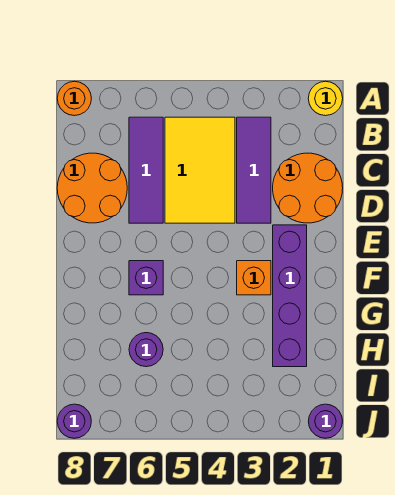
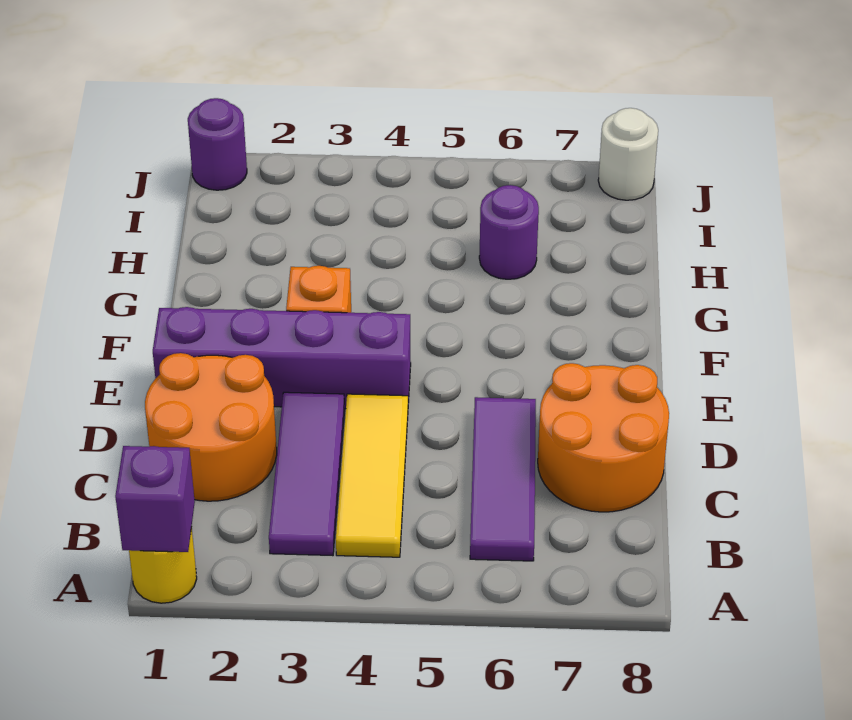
orange 1x1 round brick [57,81,91,116] -> none
yellow 2x3 tile [165,117,235,223] -> yellow 1x3 tile [336,394,408,557]
purple 1x4 brick [273,225,307,367] -> purple 1x4 brick turned to [153,307,411,409]
purple 1x1 brick [129,261,163,295] -> purple 1x1 brick moved to [115,446,195,552]
purple 1x1 round brick [57,404,91,438] -> white 1x1 round brick [598,108,658,200]

